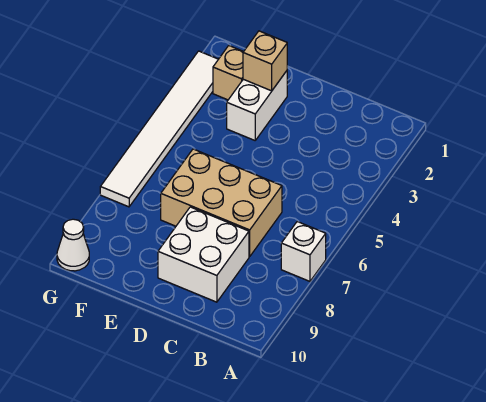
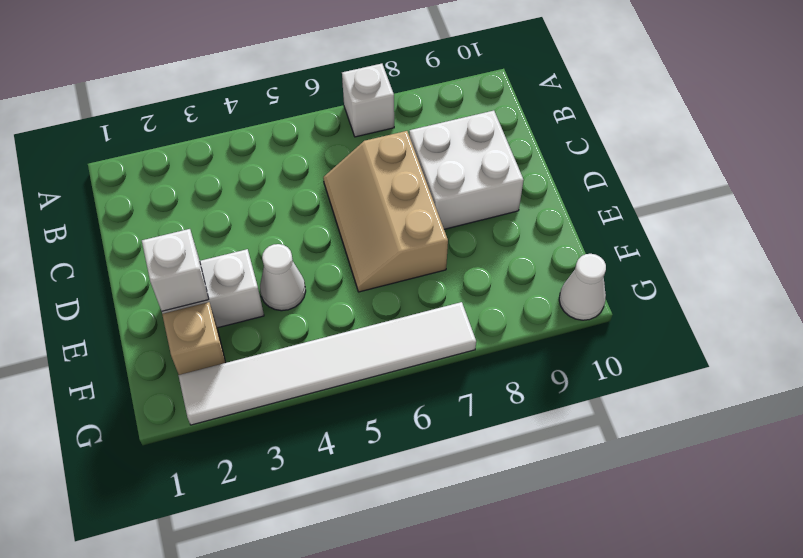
tan 2x3 brick [161,149,282,257] -> tan 2x3 slope [323,131,448,292]
tan 1x1 brick [243,31,287,91] -> white 1x1 brick [142,229,209,311]
none -> white 1x1 cone [260,244,306,311]

